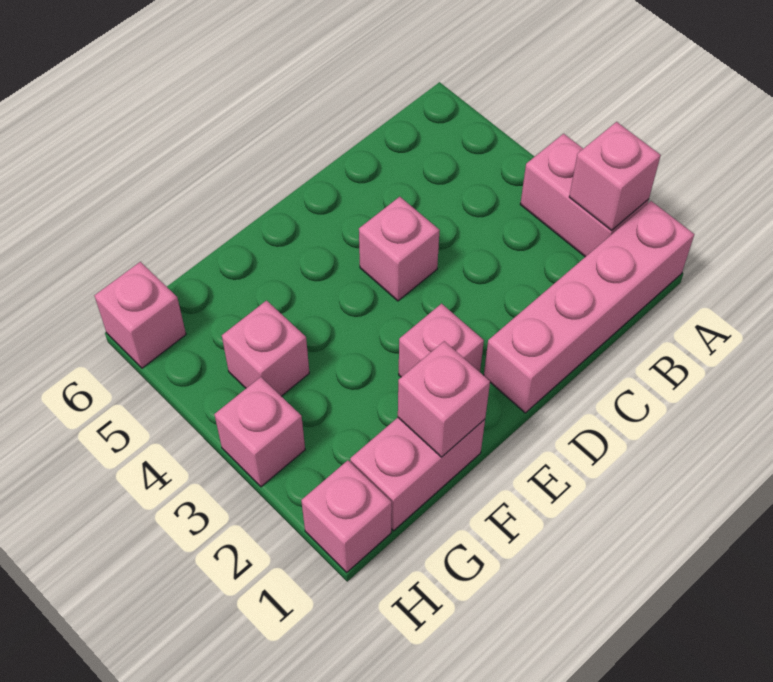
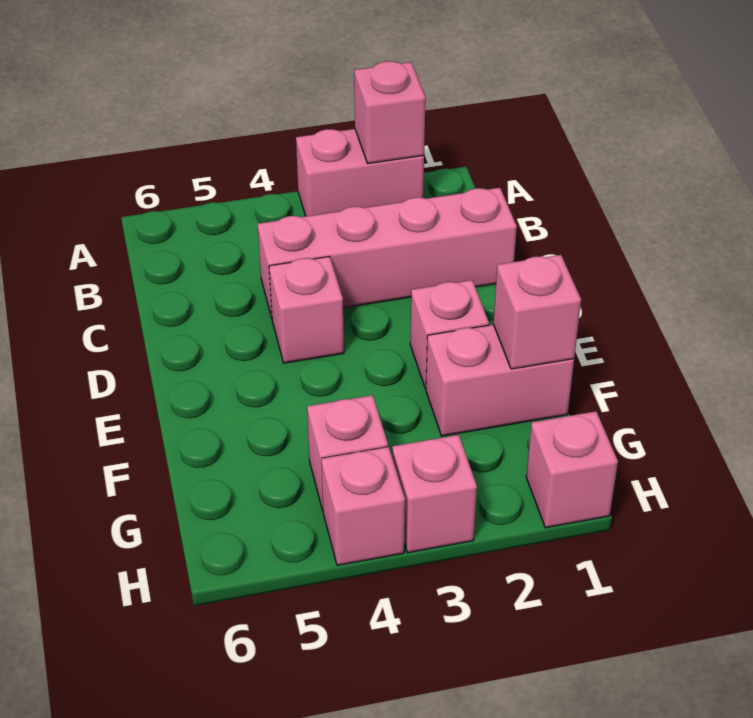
pink 1x4 brick [484,201,694,413] -> pink 1x4 brick turned to [258,188,517,318]
pink 1x2 brick [350,418,485,531] -> pink 1x2 brick turned to [426,325,574,436]
pink 1x1 brick [94,262,186,368] -> pink 1x1 brick moved to [321,447,405,565]

